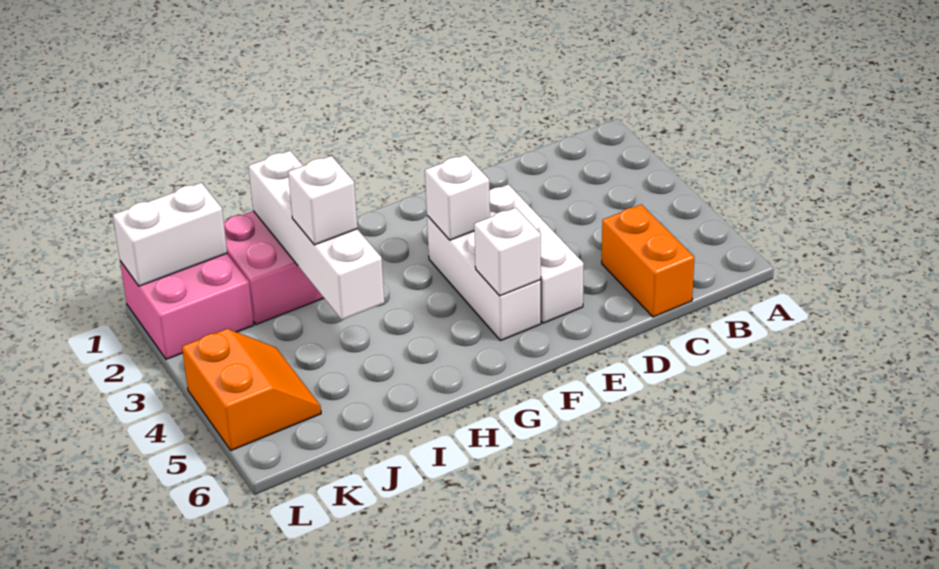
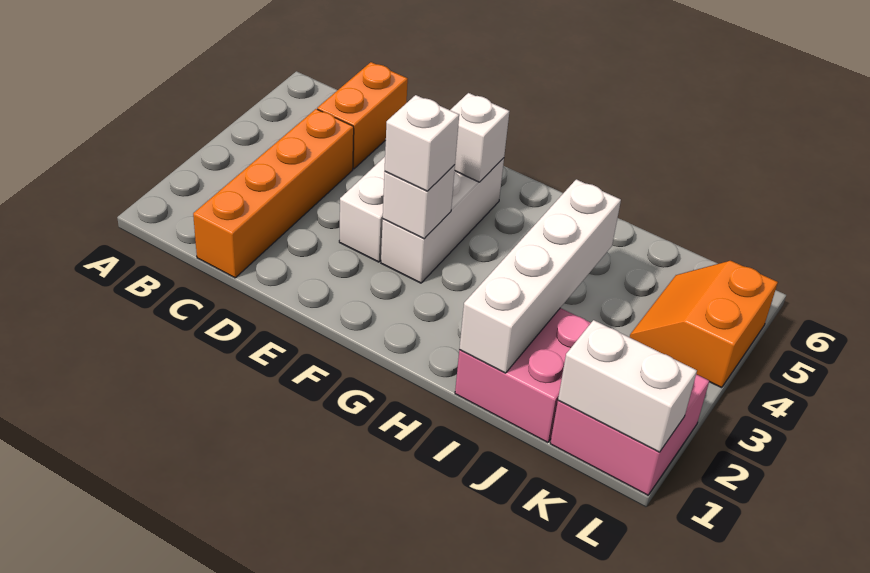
none -> orange 1x4 brick [193,109,354,278]
white 1x1 brick [288,156,357,245] -> white 1x1 brick moved to [385,95,459,191]

